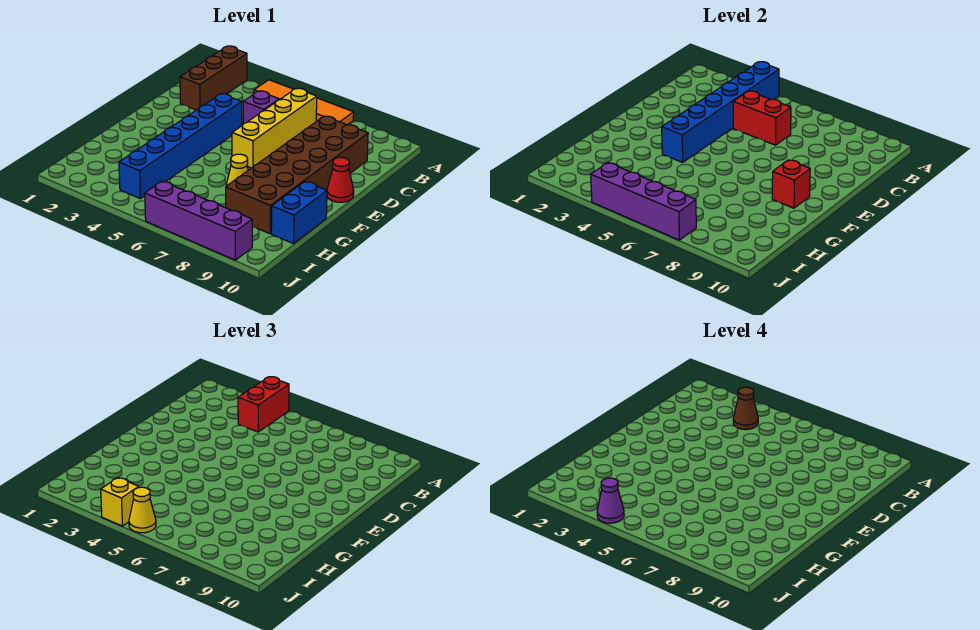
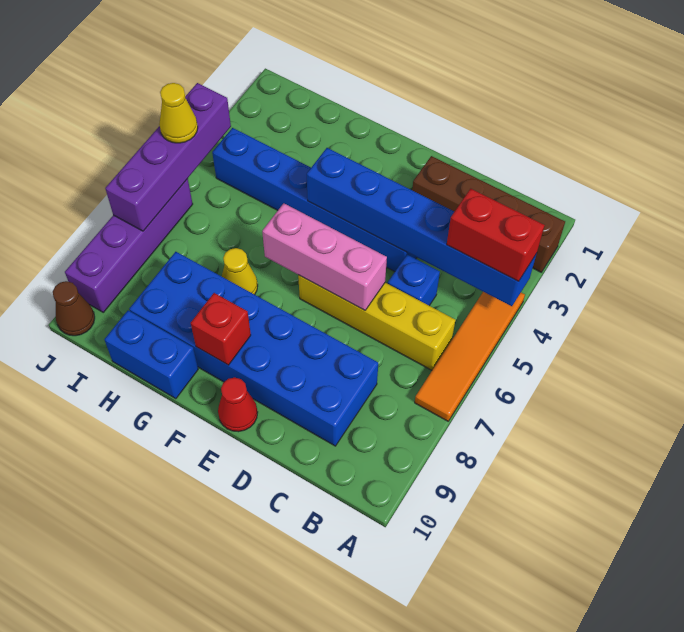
brown 1x3 brick [180,46,247,110] -> brown 1x4 brick [412,156,565,272]
brown 1x1 cone [733,387,758,430] -> brown 1x1 cone moved to [53,281,95,336]
purple 1x1 brick [243,91,279,124] -> blue 1x1 brick [388,255,440,306]
red 1x2 brick [733,91,791,145] -> none
brown 2x6 brick [226,116,368,234] -> blue 2x6 brick [129,252,378,446]
none -> pink 1x3 brick [262,203,387,310]
yellow 1x1 brick [101,478,139,526] -> none
purple 1x1 cone [597,478,624,523] -> none

